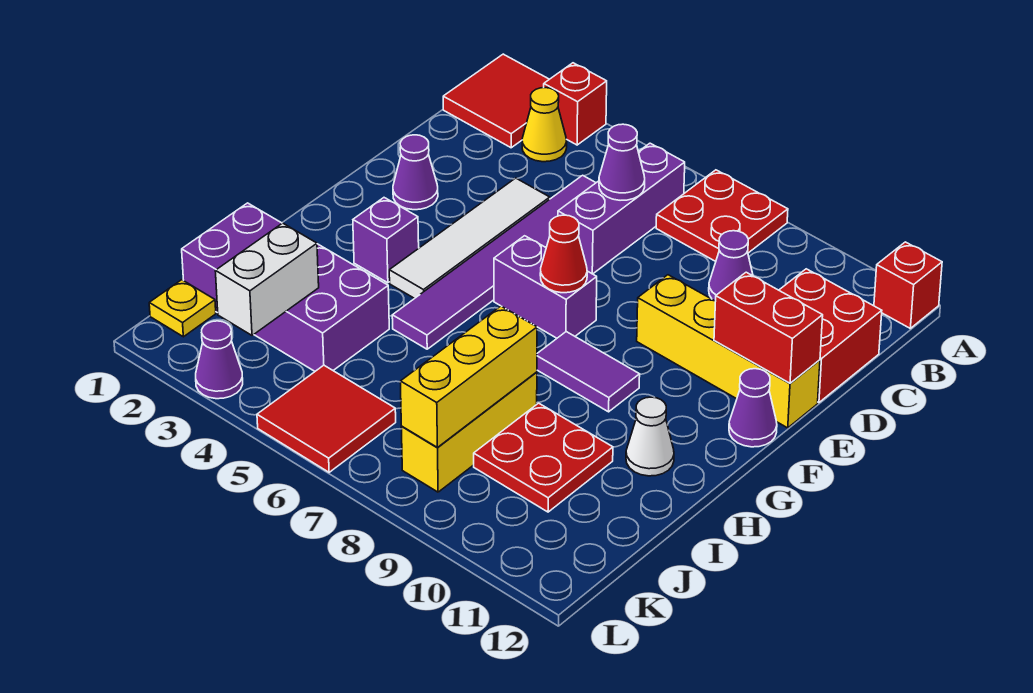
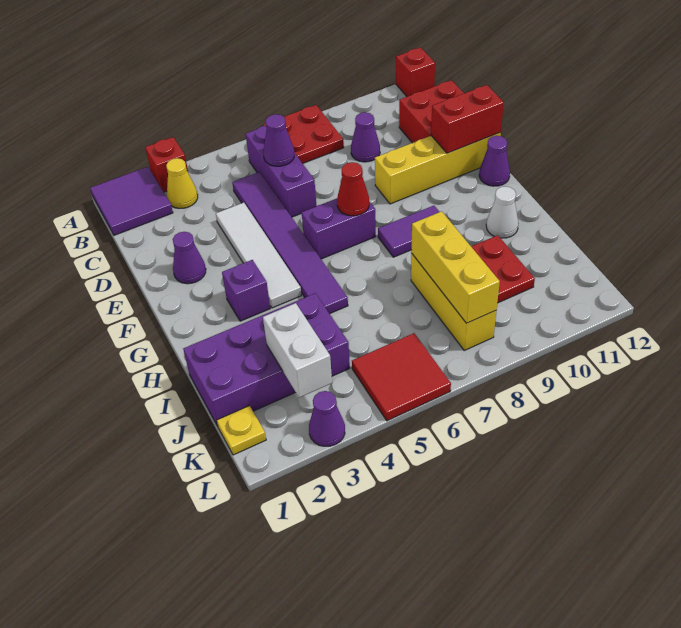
red 2x2 tile [443,54,549,148] -> purple 2x2 tile [90,167,173,235]

